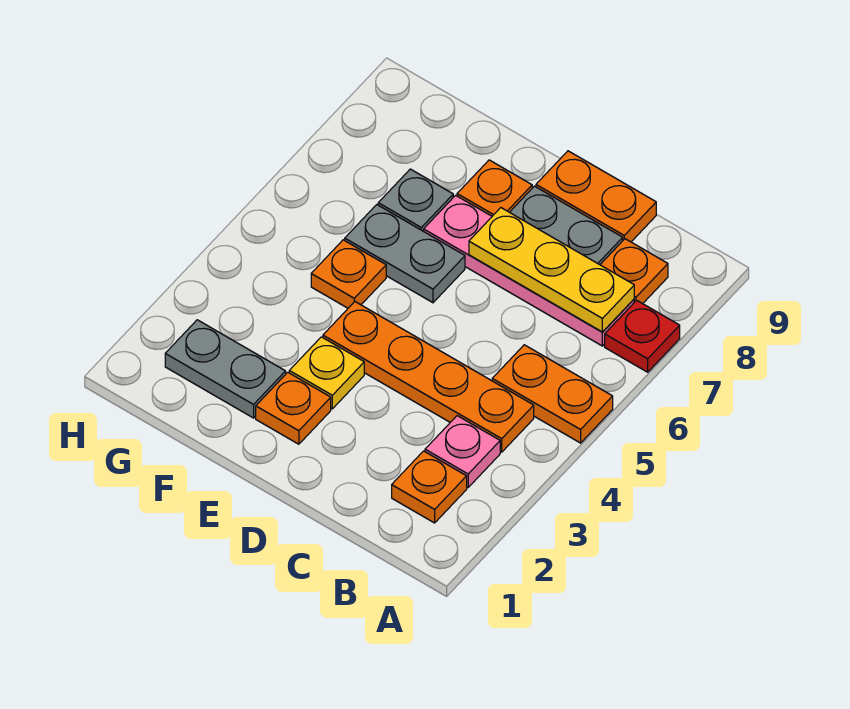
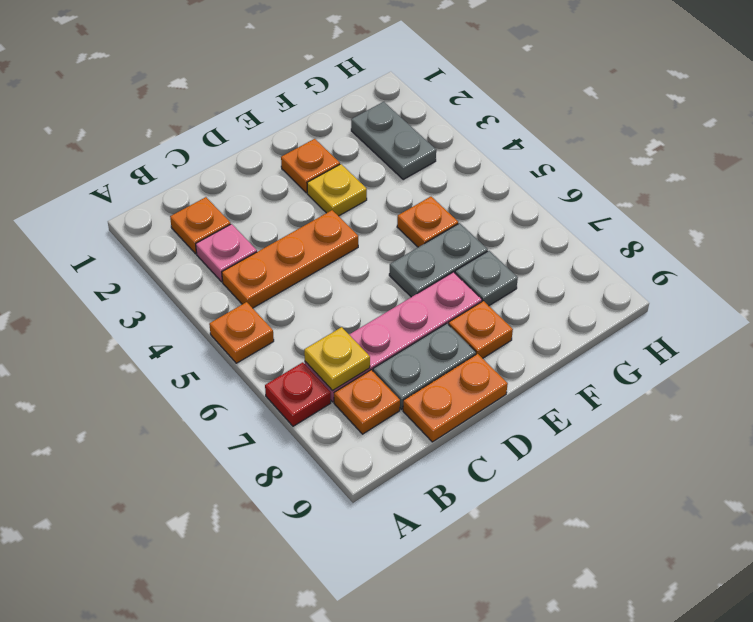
orange 1x2 plate [492,345,613,443] -> orange 1x1 plate [209,302,274,363]
orange 1x4 plate [323,302,534,452] -> orange 1x3 plate [222,210,358,308]
yellow 1x3 plate [469,208,634,332] -> yellow 1x1 plate [304,327,370,391]
grey 1x2 plate [165,320,286,418] -> grey 1x2 plate turned to [351,102,436,179]

